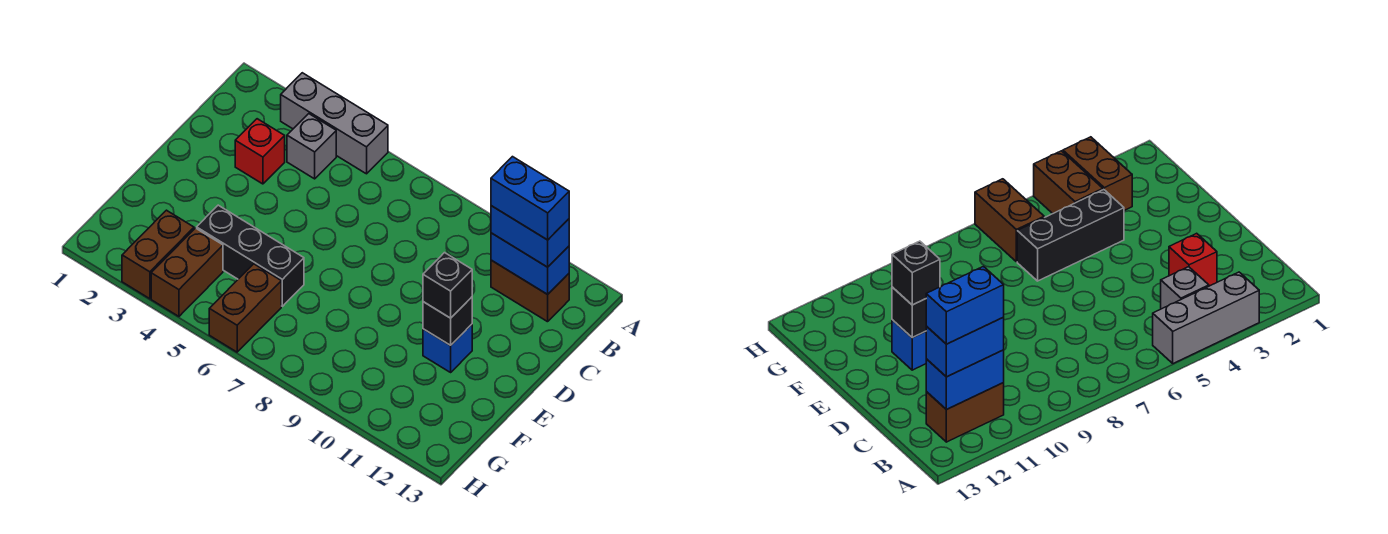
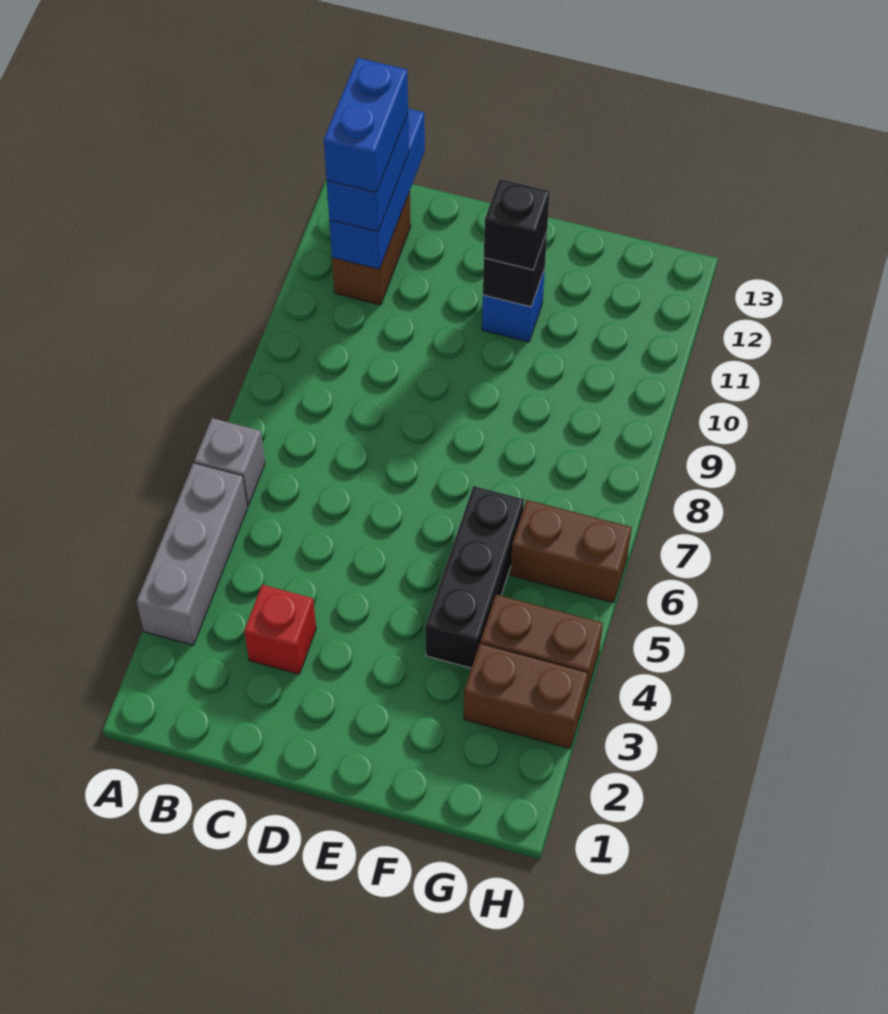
grey 1x1 brick [287,114,336,179] -> grey 1x1 brick moved to [194,418,265,506]
blue 1x2 brick [491,233,569,294] -> blue 1x3 brick [329,109,425,269]

